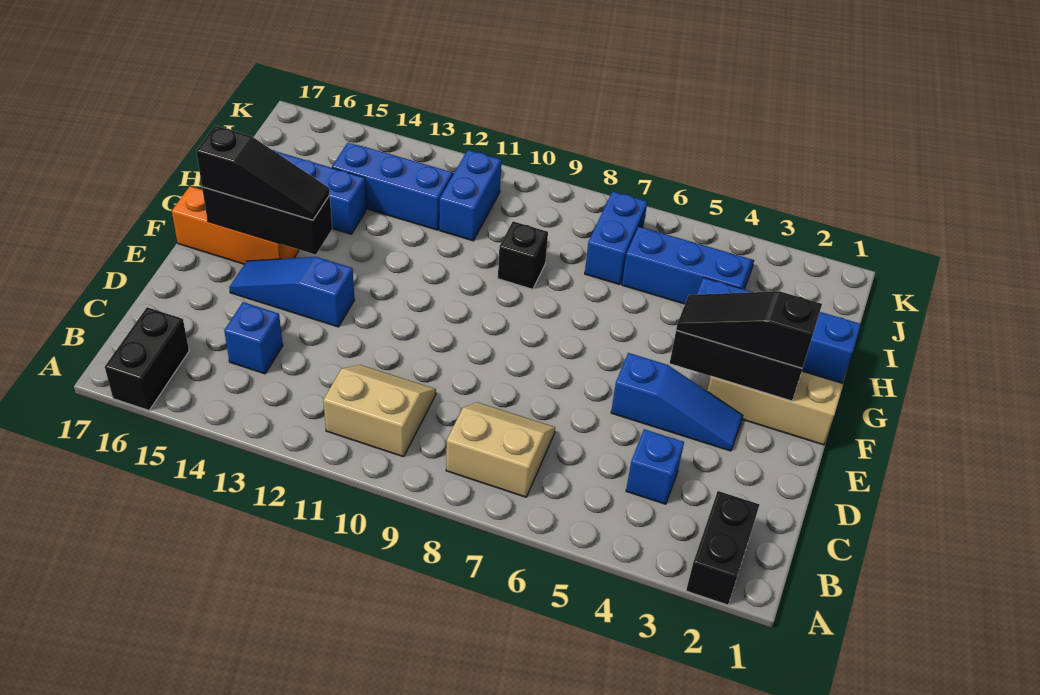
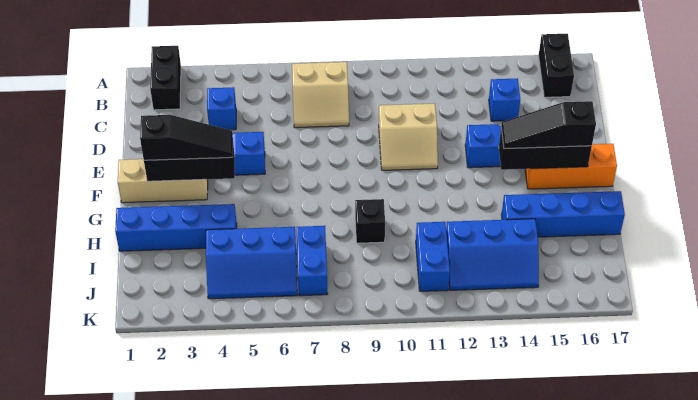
tan 2x2 slope [323,365,436,457] -> tan 2x2 slope moved to [379,103,438,170]

